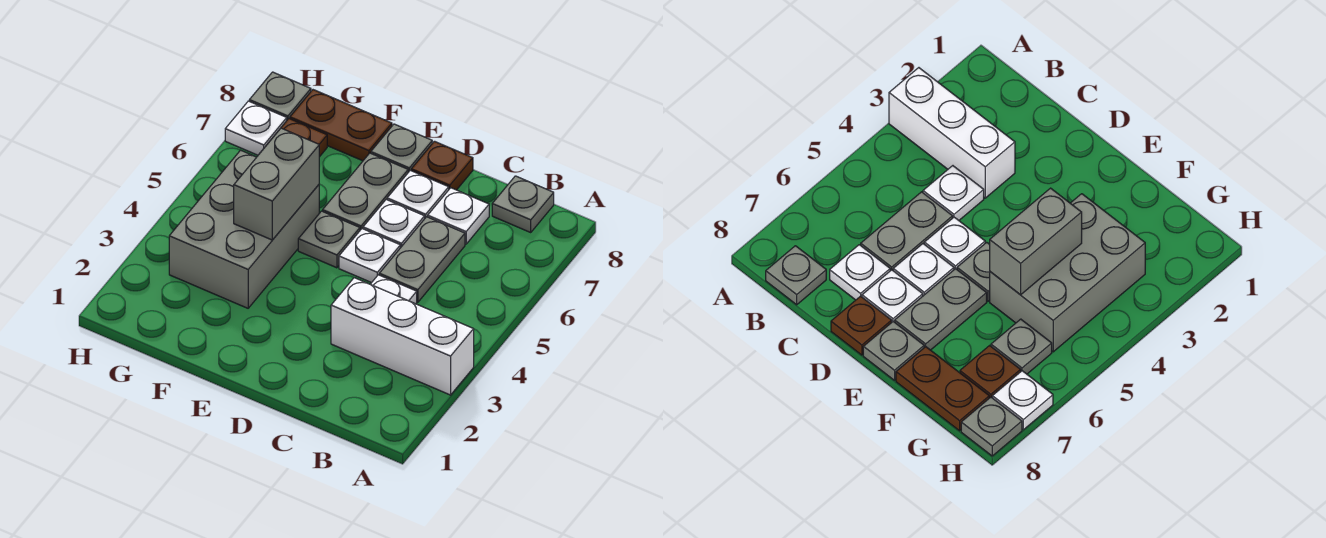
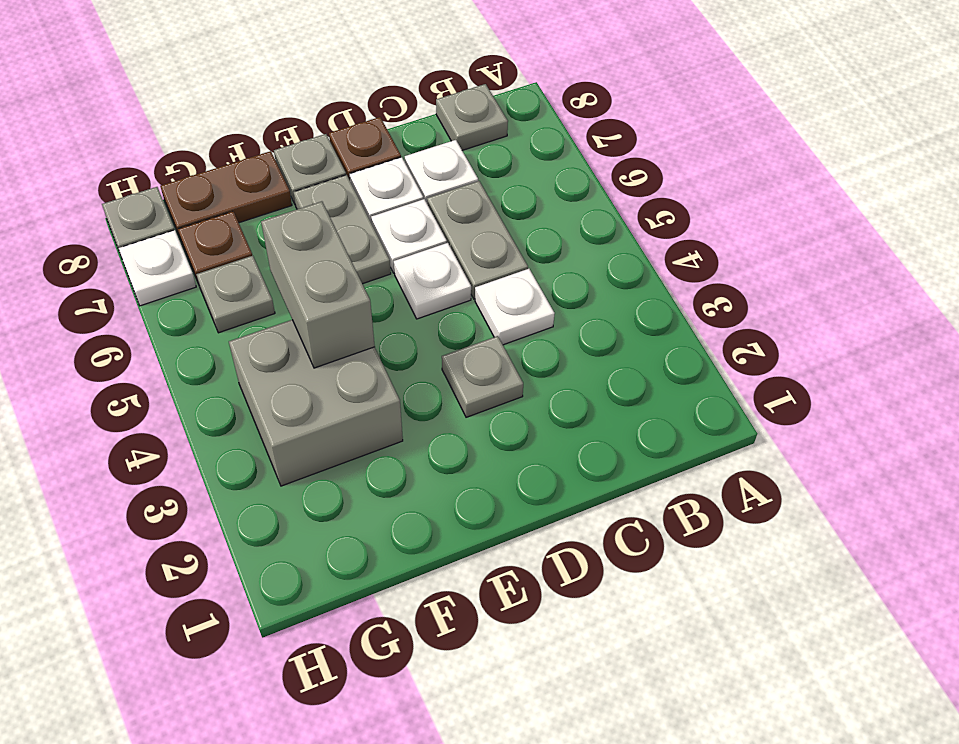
white 1x3 brick [331,278,474,395] -> none
grey 1x1 plate [298,211,360,268] -> grey 1x1 plate moved to [442,336,523,417]
grey 2x3 brick [169,150,319,308] -> grey 2x2 brick [229,320,403,486]

